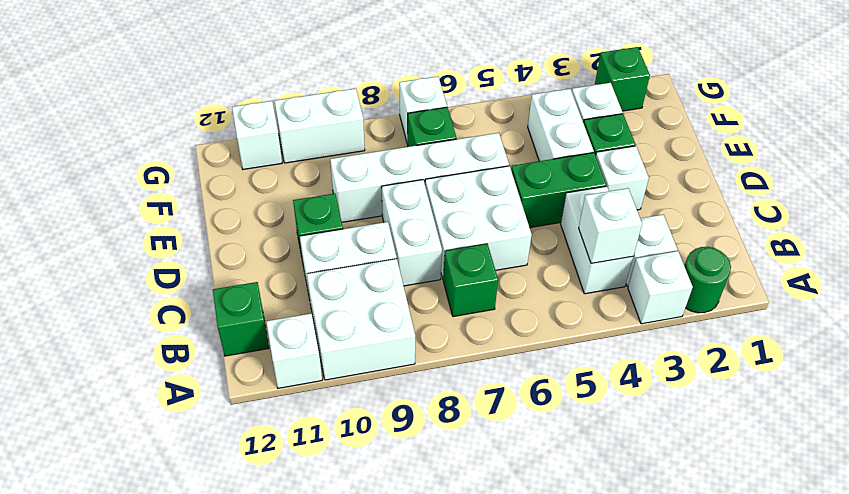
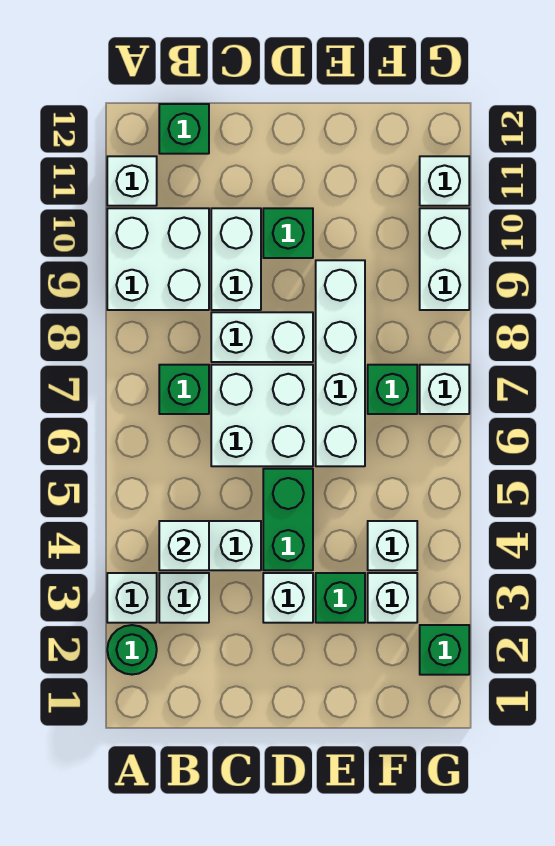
white 1x2 brick [528,89,594,161] -> white 1x1 brick [368,521,417,570]

